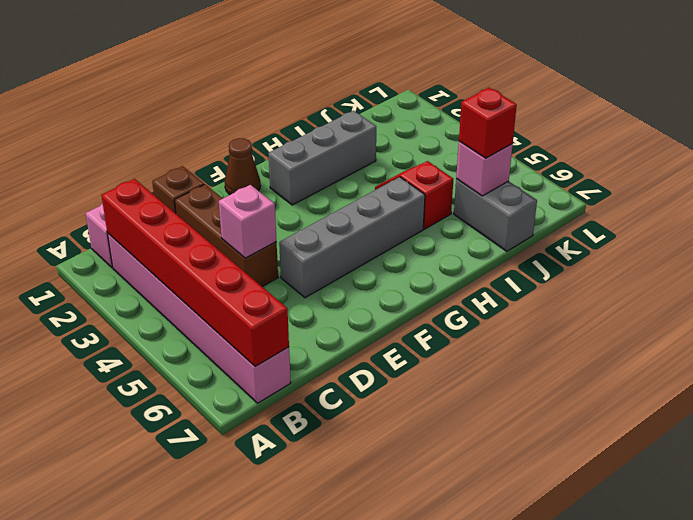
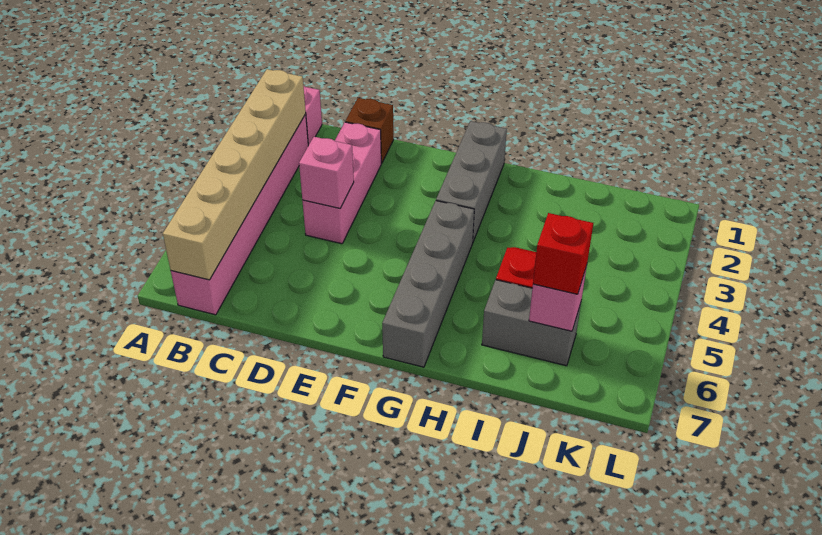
red 1x6 brick [101,179,289,366] -> tan 1x6 brick [163,69,306,280]
brown 1x3 brick [175,184,278,287] -> pink 1x3 brick [302,122,381,244]
grey 1x4 brick [279,177,425,298] -> grey 1x4 brick turned to [382,201,474,367]
brown 1x1 cone [225,138,261,195] -> none
grey 1x3 brick [268,111,376,205] -> grey 1x3 brick turned to [436,121,507,242]
grey 1x2 brick [454,179,537,251] -> grey 1x2 brick turned to [482,280,581,366]

